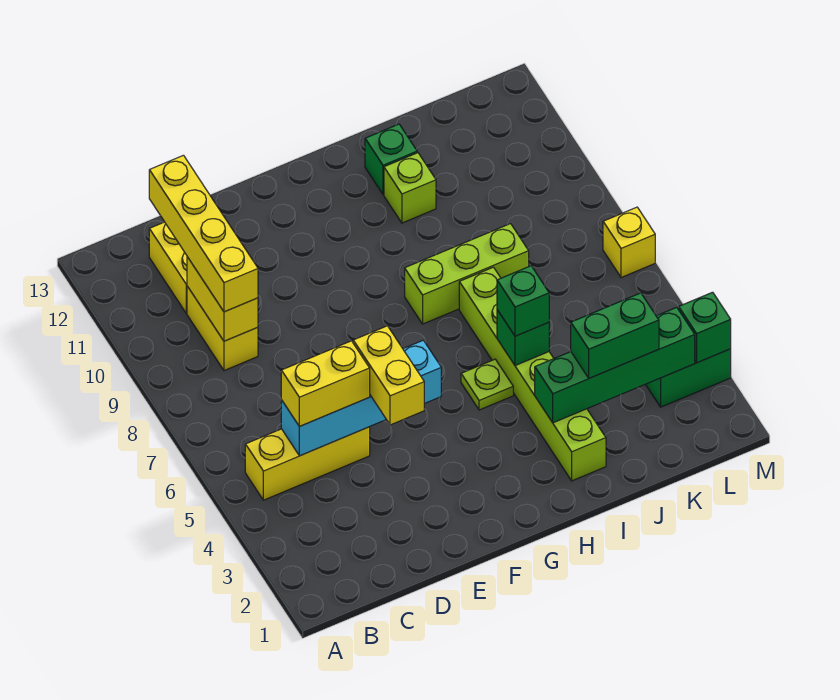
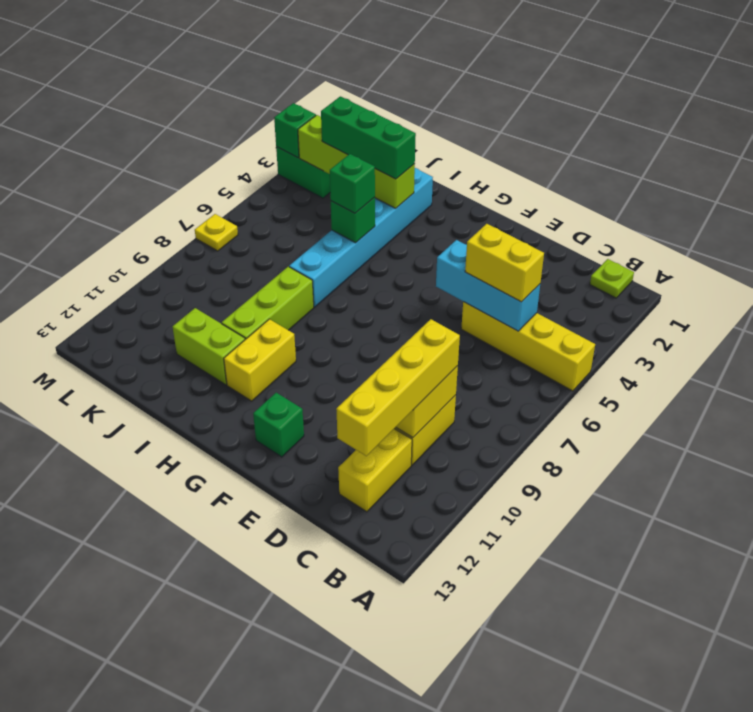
yellow 1x3 brick [245,427,370,500] -> yellow 1x4 brick [461,302,595,391]
cyan 1x4 brick [281,340,441,456] -> cyan 1x3 brick [436,240,540,331]
yellow 1x2 brick [353,326,424,425] -> yellow 1x2 brick moved to [224,319,296,401]
lime 1x1 plate [461,359,513,410] -> lime 1x1 plate moved to [590,259,634,298]
lime 1x3 brick [405,224,529,324] -> lime 1x3 brick turned to [222,266,314,339]
lime 1x6 brick [459,267,606,481] -> cyan 1x6 brick [289,168,433,307]
green 1x4 brick [535,307,695,423] -> lime 1x4 brick [298,115,415,208]
lime 1x1 brick [384,153,436,223] -> lime 1x2 brick [173,308,245,385]
green 1x1 brick [365,124,417,194] -> green 1x1 brick moved to [253,393,304,457]
green 1x2 brick [571,293,659,378] -> green 1x3 brick [321,96,416,179]
yellow 1x1 brick [603,207,655,278] -> yellow 1x1 plate [195,214,238,251]

